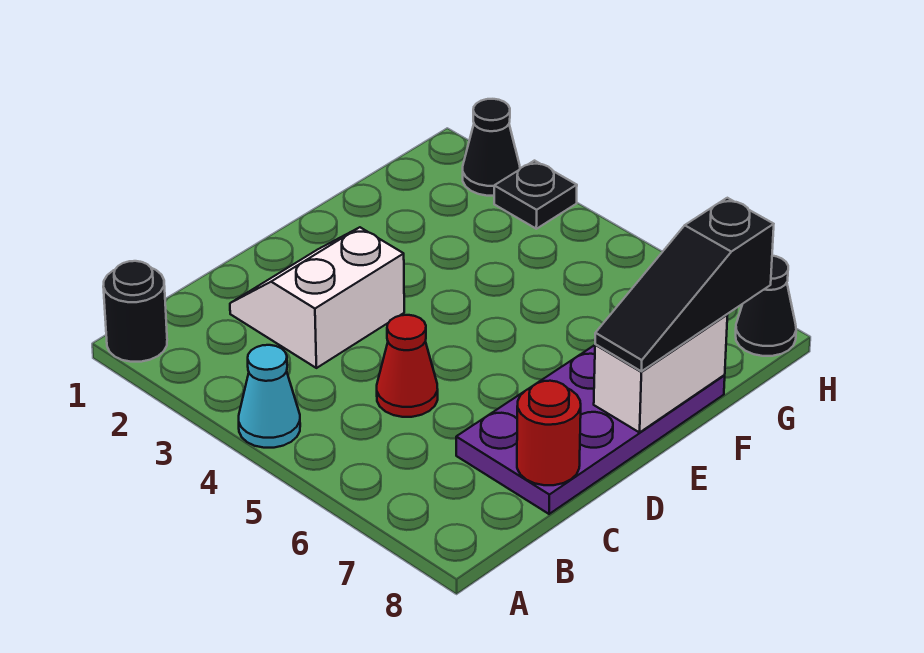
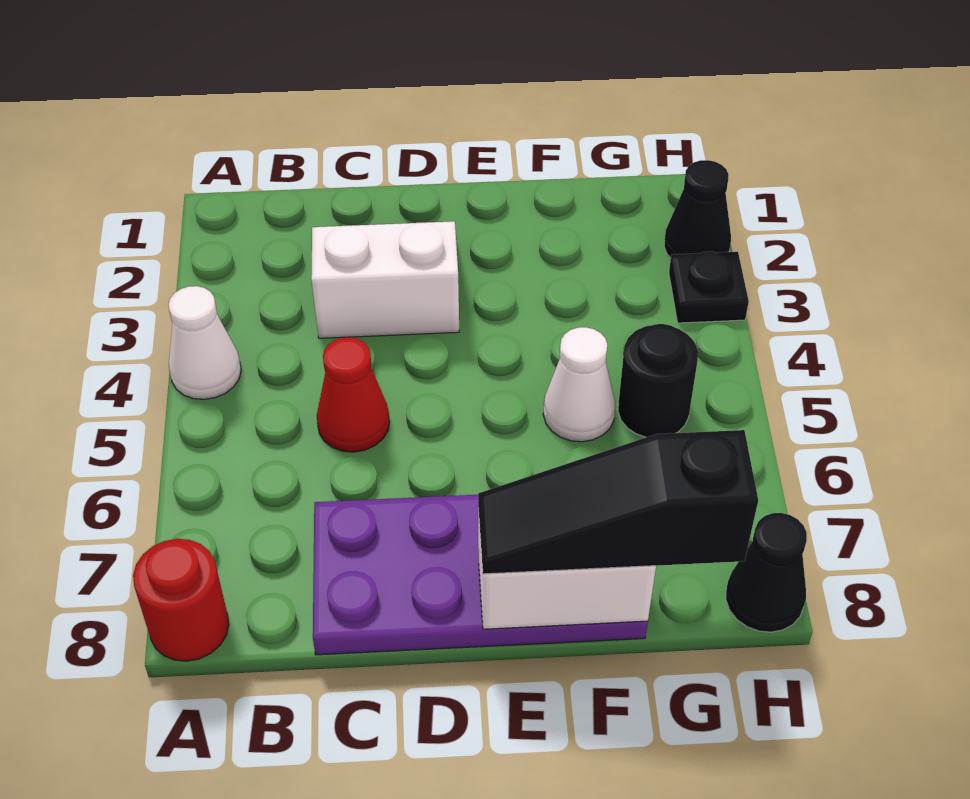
black 1x1 round brick [103,261,167,362] -> black 1x1 round brick moved to [618,324,698,437]
cyan 1x1 cone [239,345,300,448] -> white 1x1 cone [168,286,241,399]
red 1x1 round brick [517,381,581,485] -> red 1x1 round brick moved to [133,539,229,661]
none -> white 1x1 cone [543,327,615,442]

